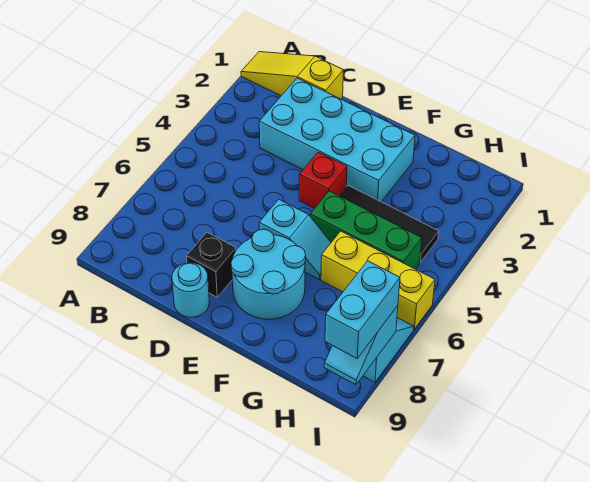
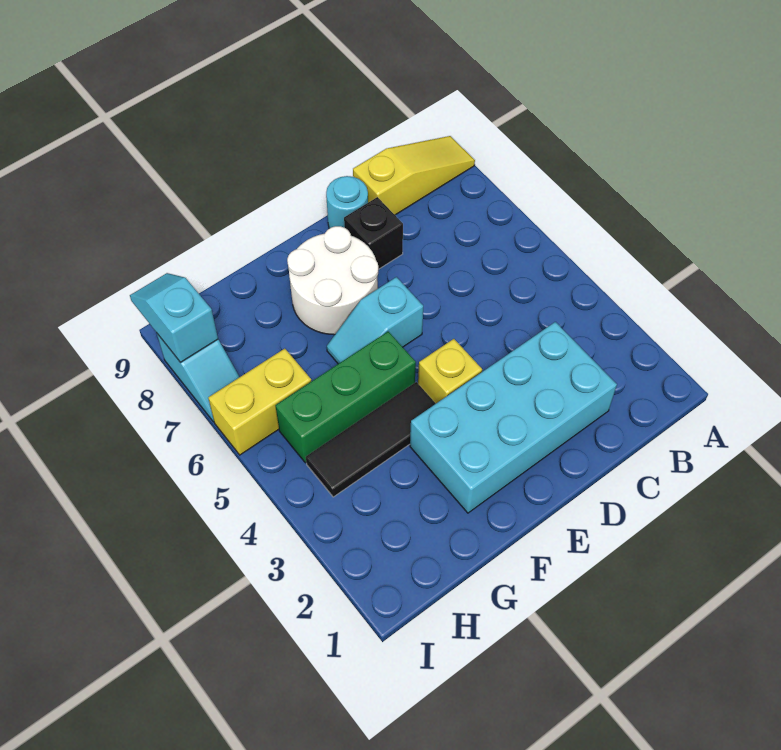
yellow 1x3 slope [241,52,344,99] -> yellow 1x3 slope moved to [353,136,475,215]
red 1x1 brick [299,152,347,209] -> yellow 1x1 brick [418,339,482,403]
cyan 2x2 round brick [231,229,306,319] -> white 2x2 round brick [287,226,378,335]
yellow 1x3 brick [321,231,435,329] -> yellow 1x2 brick [208,349,311,455]
cyan 1x2 brick [325,261,400,358] -> none

